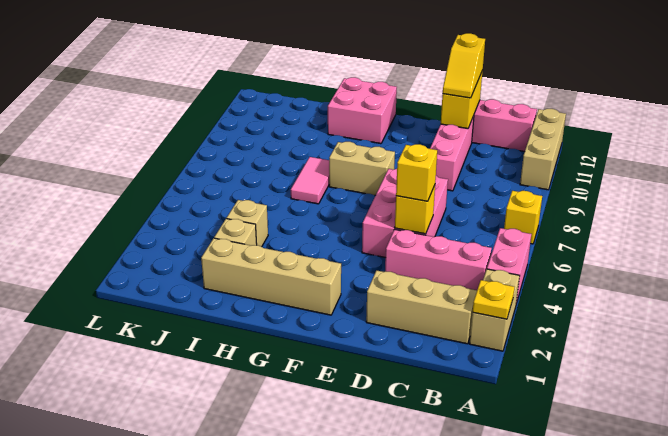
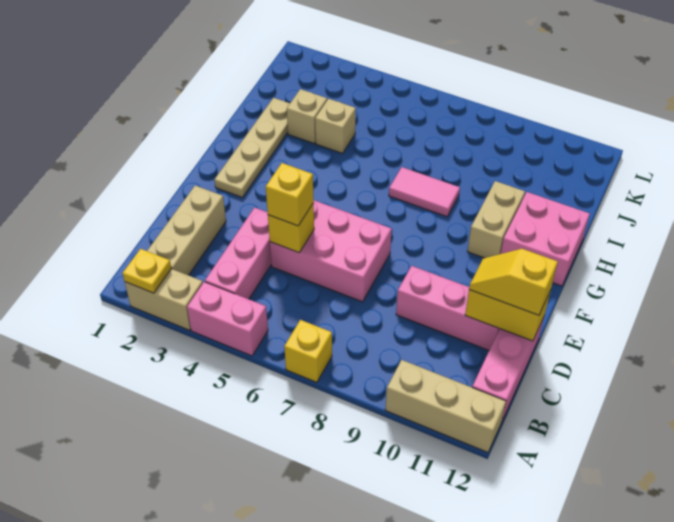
tan 1x4 brick [201,238,341,315] -> tan 1x4 plate [215,98,290,197]
tan 1x2 brick [329,142,395,195] -> tan 1x2 brick moved to [467,181,525,258]

